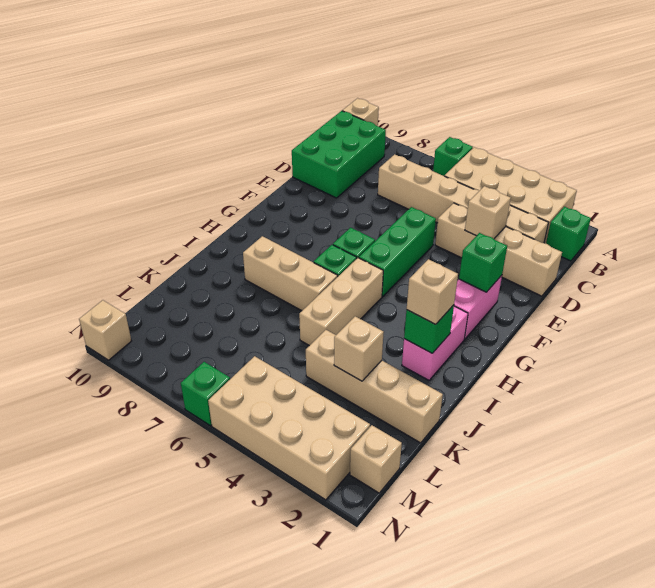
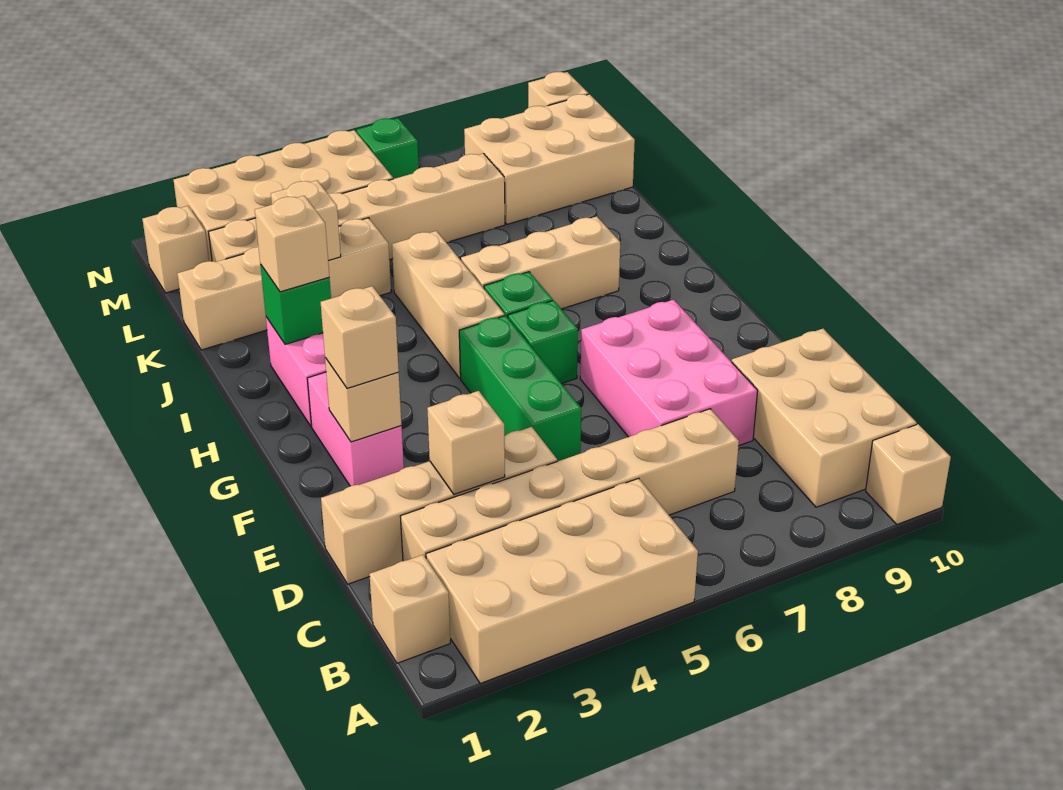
green 1x1 brick [433,137,473,176] -> none
green 1x1 brick [546,207,591,261] -> tan 1x1 brick [369,555,450,663]
green 2x3 brick [292,111,386,198] -> tan 2x3 brick [732,329,917,507]
none -> pink 2x3 brick [580,300,758,446]
green 1x1 brick [459,233,507,292] -> tan 1x1 brick [325,358,401,442]
none -> tan 1x1 brick [321,286,399,388]
none -> tan 1x6 brick [209,154,505,262]
none -> tan 2x3 brick [464,94,635,224]

